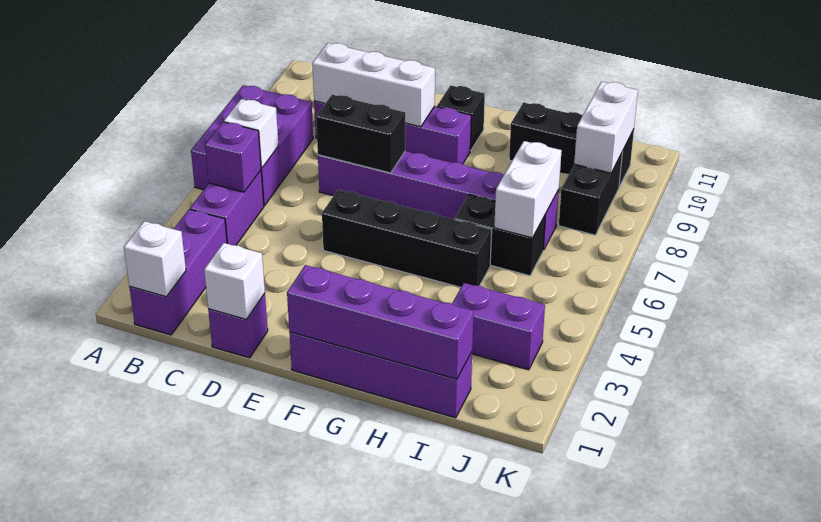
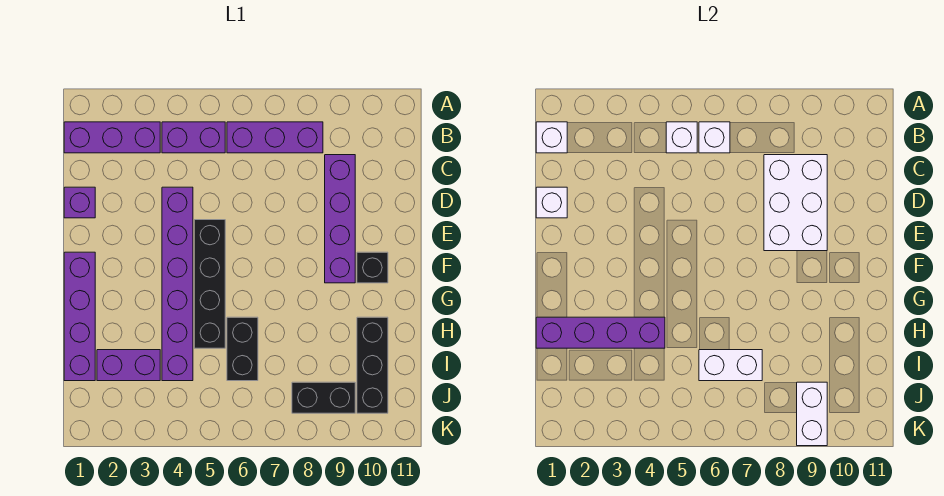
purple 2x3 brick [191,85,313,206] -> purple 1x3 brick [227,122,323,153]
purple 1x1 brick [205,122,261,192] -> white 1x1 brick [666,122,697,153]
white 1x3 brick [312,43,435,127] -> white 2x3 brick [764,155,827,251]
purple 1x6 brick [318,151,559,250] -> purple 1x6 brick moved to [162,187,193,381]
black 1x2 brick [316,95,405,173] -> none
purple 1x4 brick [287,265,474,379] -> purple 1x4 brick turned to [536,317,665,348]
purple 1x2 brick [452,283,545,370] -> purple 1x2 brick turned to [97,350,160,381]
white 1x2 brick [574,82,638,173] -> white 1x2 brick turned to [797,382,827,446]

